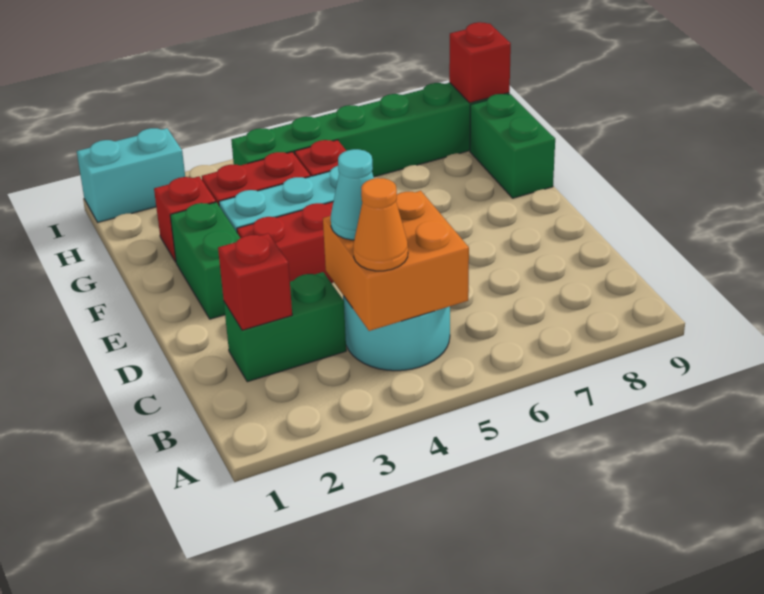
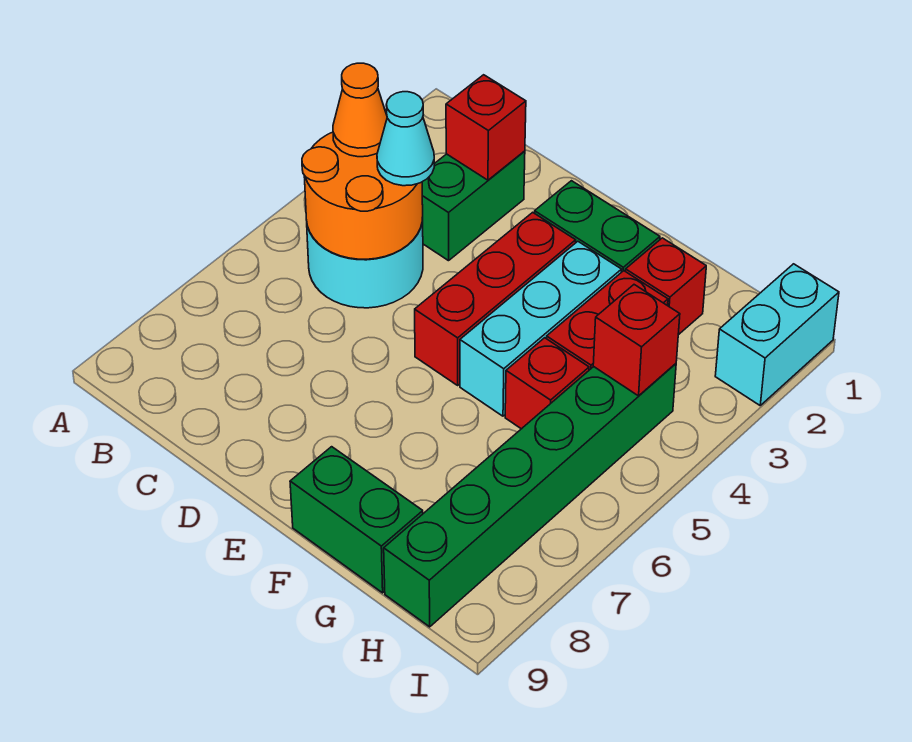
orange 2x2 brick [323,191,469,331] -> orange 2x2 round brick [302,132,423,259]
red 1x1 brick [449,22,511,103] -> red 1x1 brick moved to [593,285,680,396]

